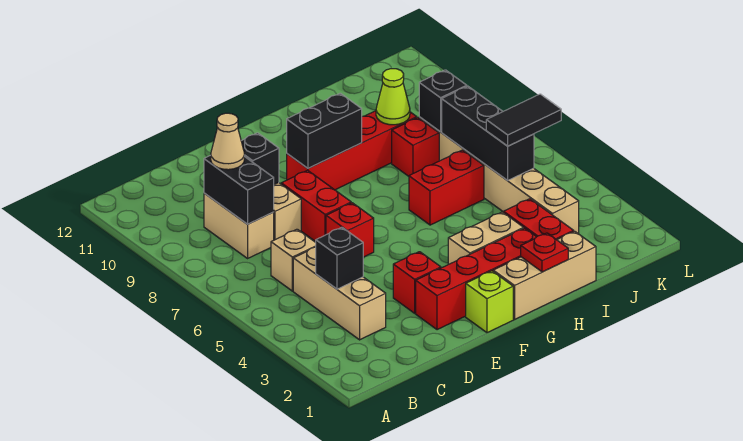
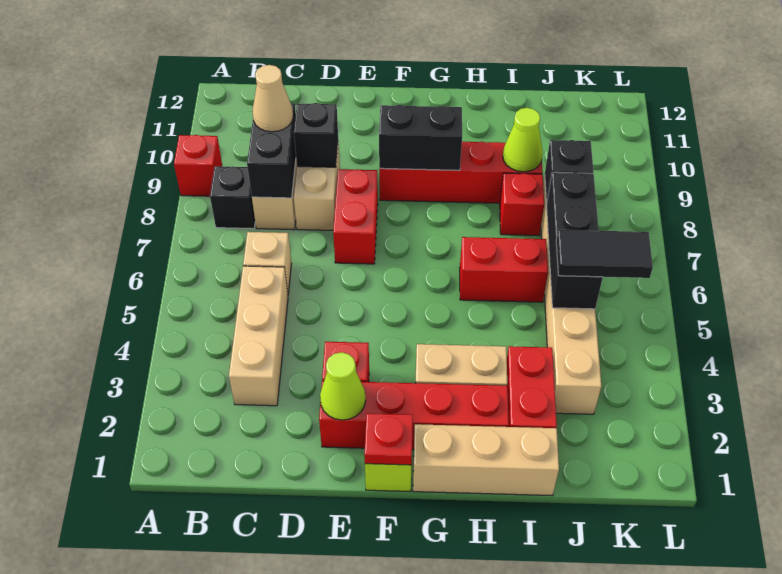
black 1x1 brick [316,227,363,289] -> black 1x1 brick moved to [210,166,255,229]
none -> lime 1x1 cone [320,352,366,420]
red 1x1 brick [326,203,374,257] -> red 1x1 brick moved to [174,135,222,196]
red 1x1 plate [521,233,568,272] -> red 1x1 plate moved to [364,413,413,465]

